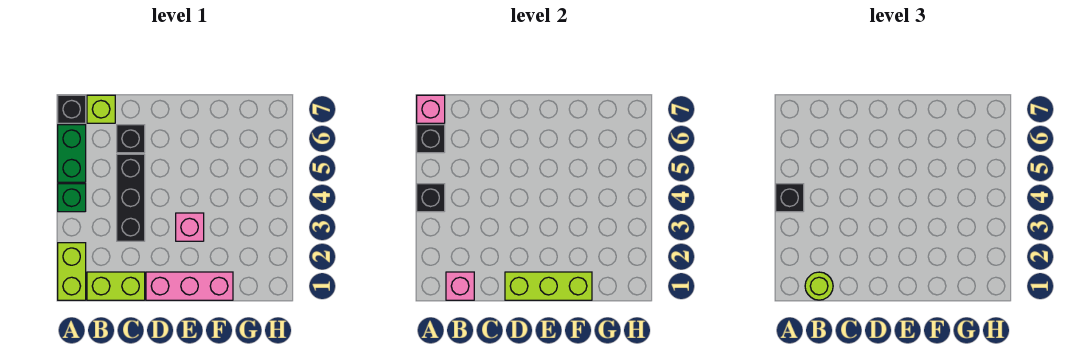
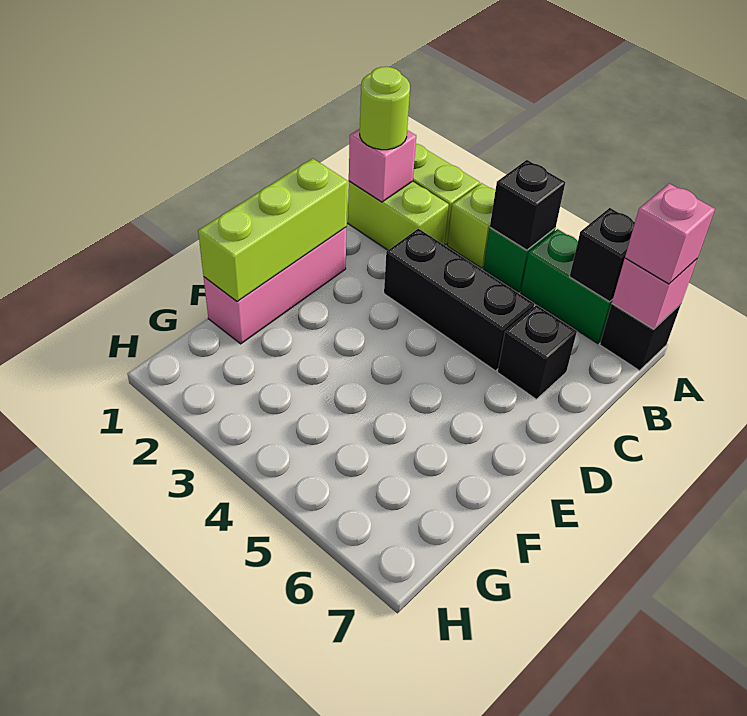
black 1x1 brick [776,184,804,212] -> none
lime 1x2 brick [87,272,145,300] -> lime 1x2 brick turned to [348,181,449,250]
lime 1x1 brick [87,95,115,123] -> lime 1x1 brick moved to [447,183,495,268]
pink 1x1 brick [176,213,204,241] -> pink 1x1 brick moved to [625,184,715,284]

